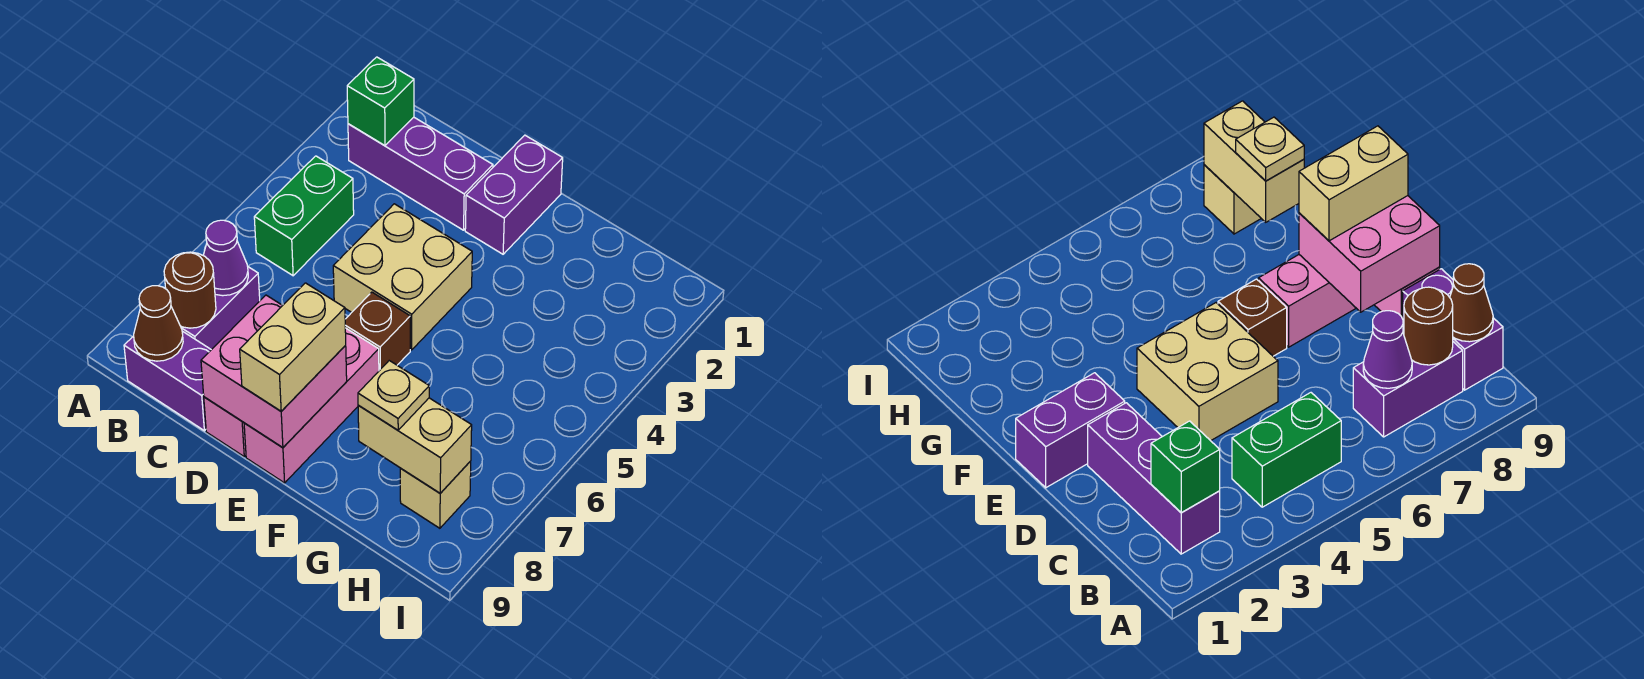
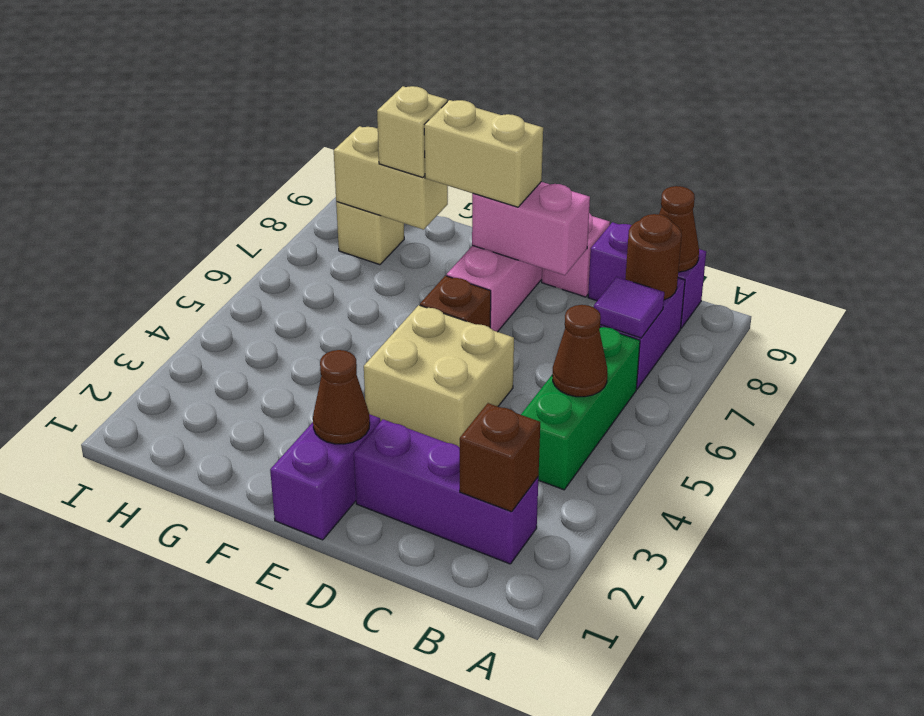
green 1x1 brick [347,57,414,145] -> brown 1x1 brick [460,403,540,512]
green 1x2 brick [254,156,354,276] -> green 1x3 brick [521,327,640,490]
none -> brown 1x1 cone [552,305,607,397]
purple 1x1 cone [203,220,248,296] -> purple 1x1 tile [594,277,664,338]
pink 2x2 brick [201,295,347,448] -> pink 1x2 brick [472,182,590,275]
none -> brown 1x1 cone [313,350,370,444]
tan 1x2 brick [240,283,346,411] -> tan 1x2 brick turned to [424,100,543,207]
tan 1x1 plate [358,361,429,430] -> tan 1x1 brick [377,86,447,178]

